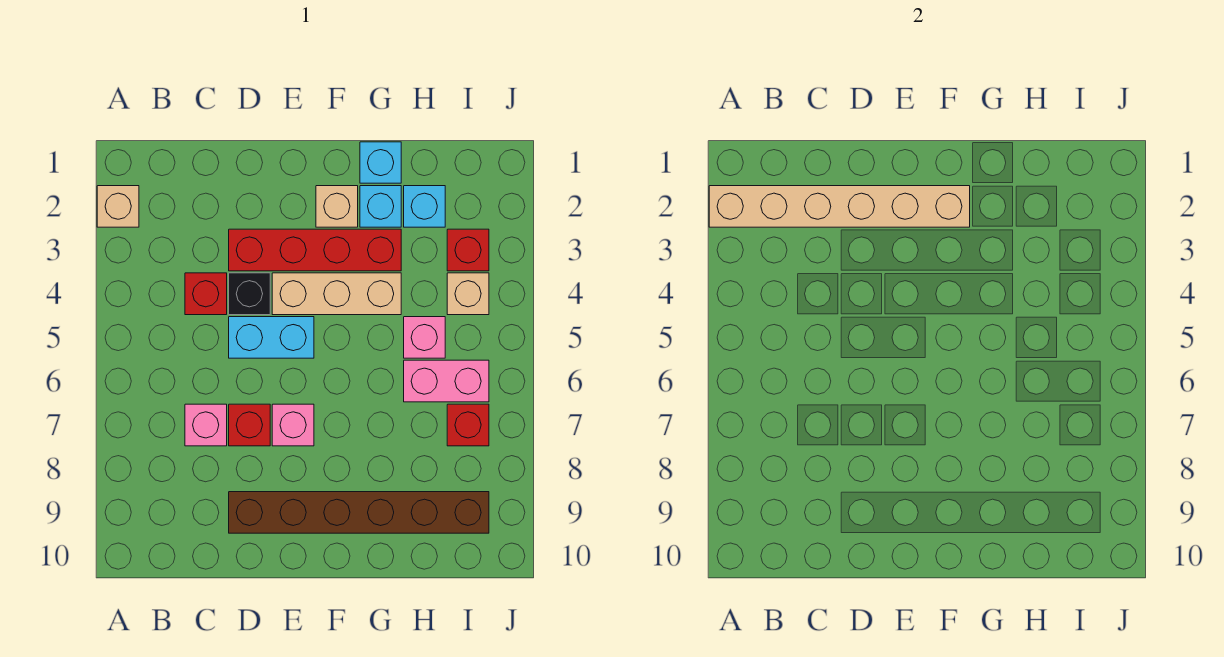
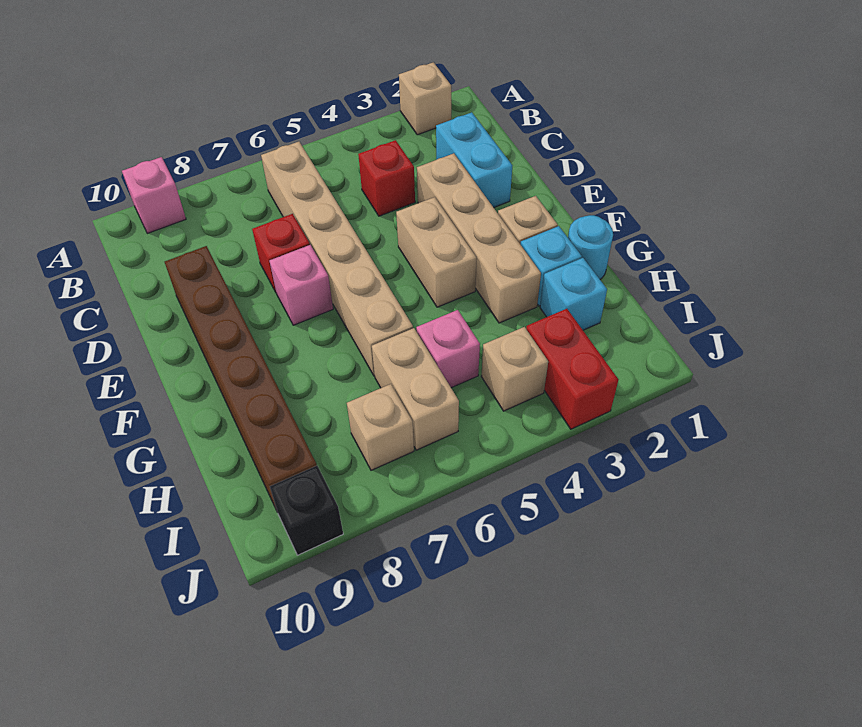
tan 1x6 brick [709,186,970,227] -> tan 1x6 brick moved to [261,142,413,376]
pink 1x1 brick [185,404,227,446] -> pink 1x1 brick moved to [122,157,186,233]
red 1x4 brick [229,229,401,271] -> tan 1x4 brick [417,153,541,323]
black 1x1 brick [229,273,270,315] -> black 1x1 brick moved to [270,466,343,555]
cyan 1x2 brick [229,317,314,358] -> cyan 1x2 brick moved to [436,112,512,208]
tan 1x3 brick [272,273,401,315] -> tan 1x2 brick [396,197,477,307]
cyan 1x1 brick [360,142,401,183] -> cyan 1x1 round brick [568,215,613,279]
pink 1x2 brick [404,360,489,402] -> tan 1x2 brick [372,328,459,450]
red 1x1 brick [447,229,489,271] -> red 1x2 brick [526,309,618,429]
red 1x1 brick [447,404,489,446] -> tan 1x1 brick [347,384,414,470]

